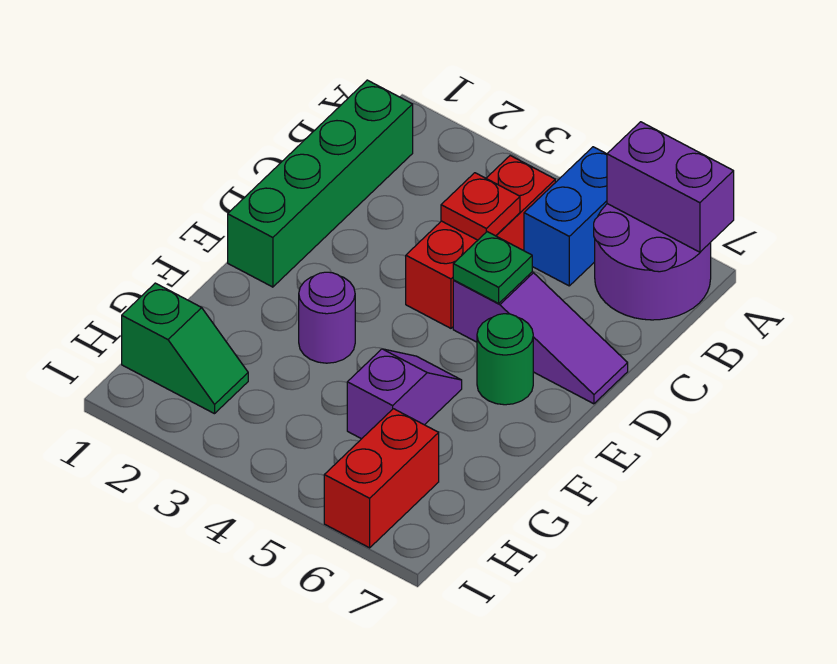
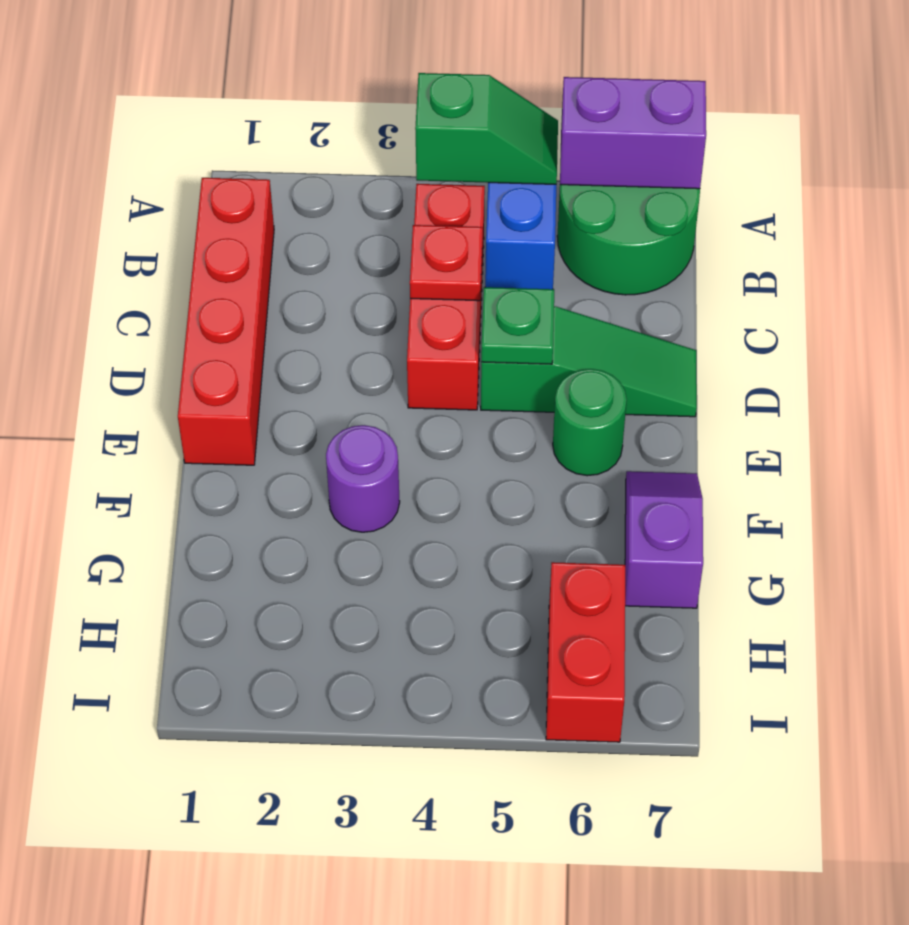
purple 2x2 round brick [594,204,711,320] -> green 2x2 round brick [557,185,700,295]
green 1x4 brick [228,80,413,287] -> red 1x4 brick [178,178,274,465]
purple 1x3 slope [453,272,628,404] -> green 1x3 slope [481,306,697,417]
purple 1x2 slope [347,349,462,439] -> purple 1x2 slope moved to [625,471,703,608]
green 1x2 slope [122,283,248,414] -> green 1x2 slope moved to [415,73,558,184]

